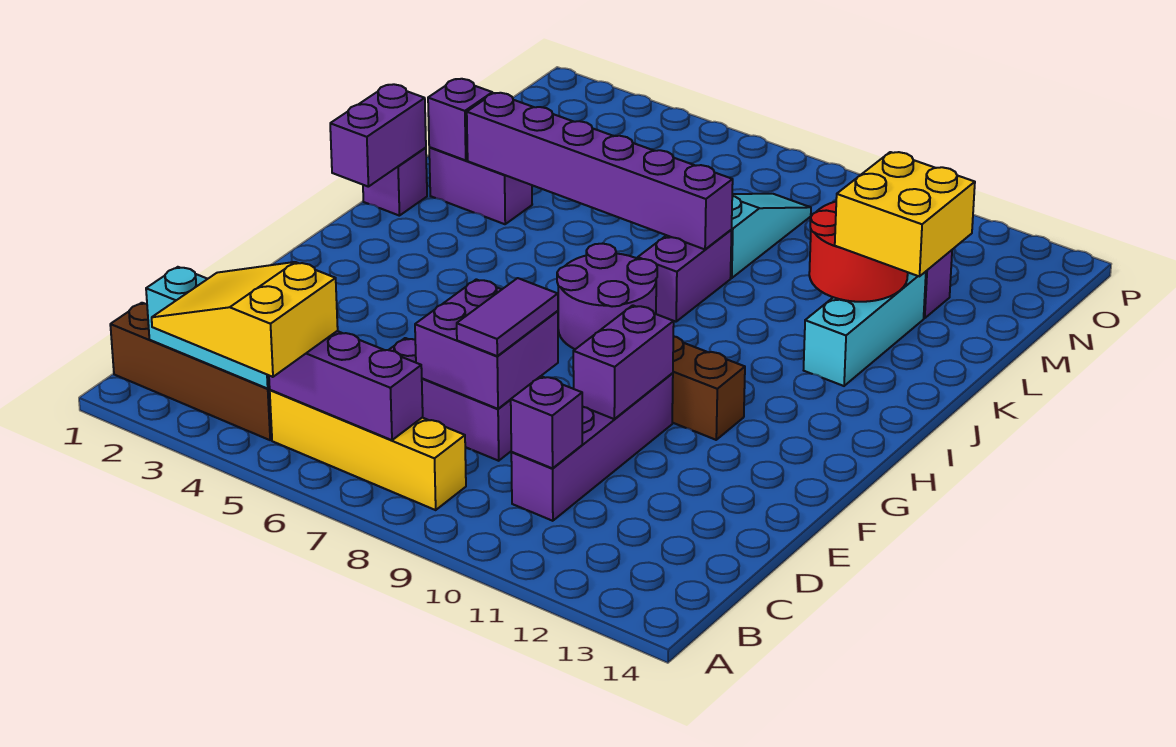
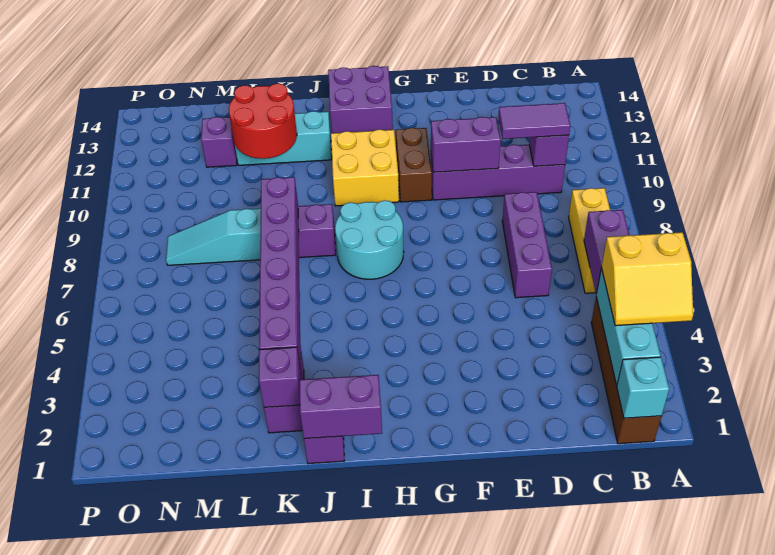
yellow 2x3 slope [152,262,338,377] -> yellow 2x2 slope [602,232,693,326]
none -> cyan 1x1 brick [617,357,669,418]
yellow 1x4 brick [270,390,466,510] -> yellow 1x3 brick [569,188,610,293]
purple 1x3 brick [269,331,423,440] -> purple 1x2 brick [584,210,630,294]
purple 2x2 brick [415,279,558,409] -> purple 2x2 brick moved to [328,66,393,133]
purple 1x2 tile [457,278,558,356] -> purple 1x2 tile moved to [498,103,570,139]
purple 2x2 round brick [557,244,657,349] -> cyan 2x2 round brick [335,200,404,279]
yellow 2x2 brick [835,152,975,276] -> yellow 2x2 brick moved to [331,130,399,206]

